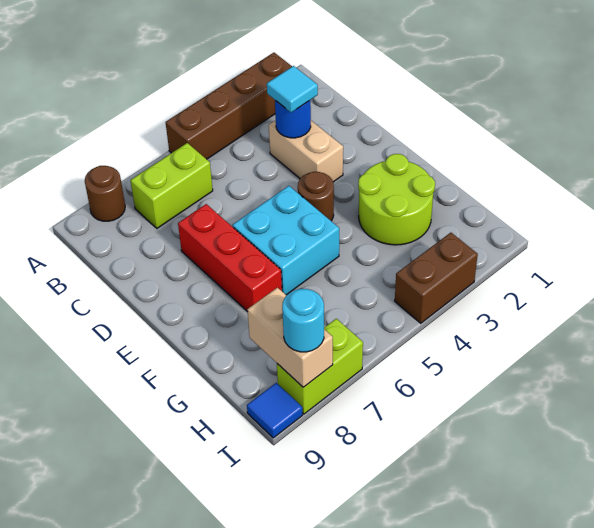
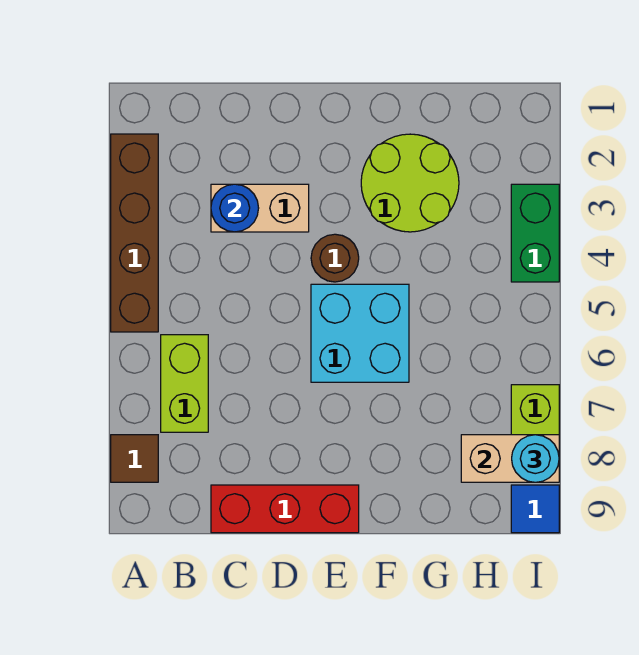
brown 1x1 round brick [85,166,125,221] -> brown 1x1 tile [111,435,158,482]
cyan 1x1 tile [267,66,318,112] -> none
red 1x3 brick [178,204,282,312] -> red 1x3 brick moved to [211,485,359,533]
brown 1x2 brick [395,233,478,323] -> green 1x2 brick [511,184,559,282]

